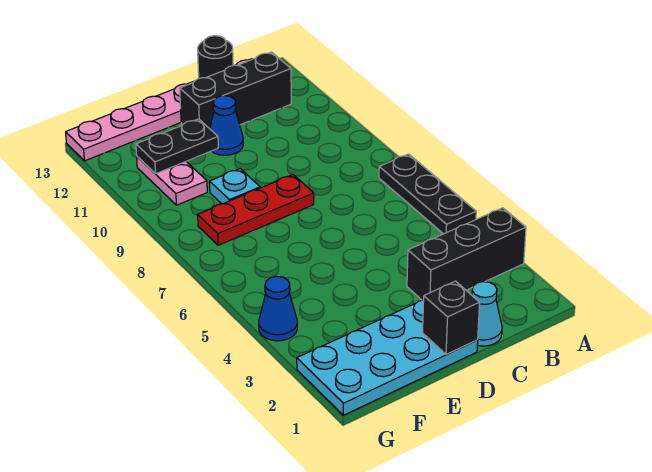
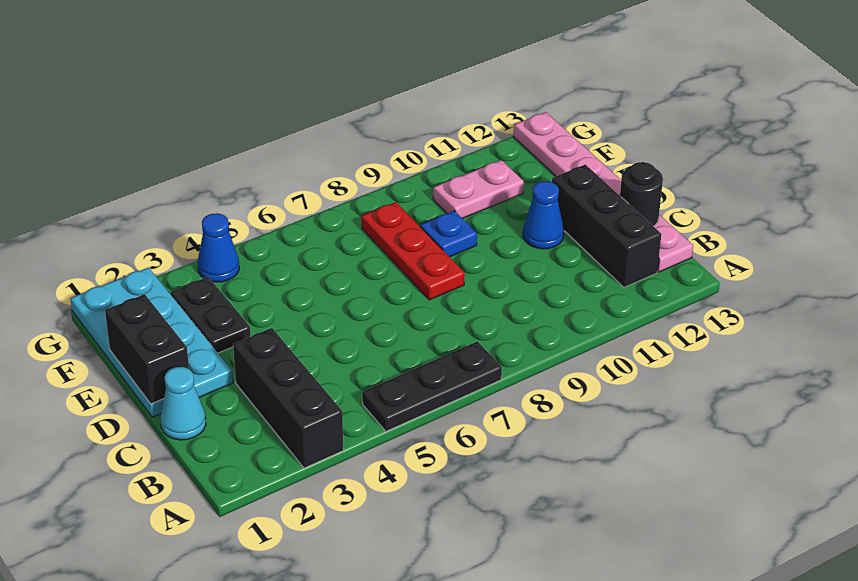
black 1x1 brick [423,281,480,355] -> black 1x2 brick [105,294,189,404]
cyan 1x1 plate [210,169,260,204] -> blue 1x1 plate [420,211,477,257]
black 1x2 plate [136,119,218,174] -> black 1x2 plate moved to [171,277,251,353]

